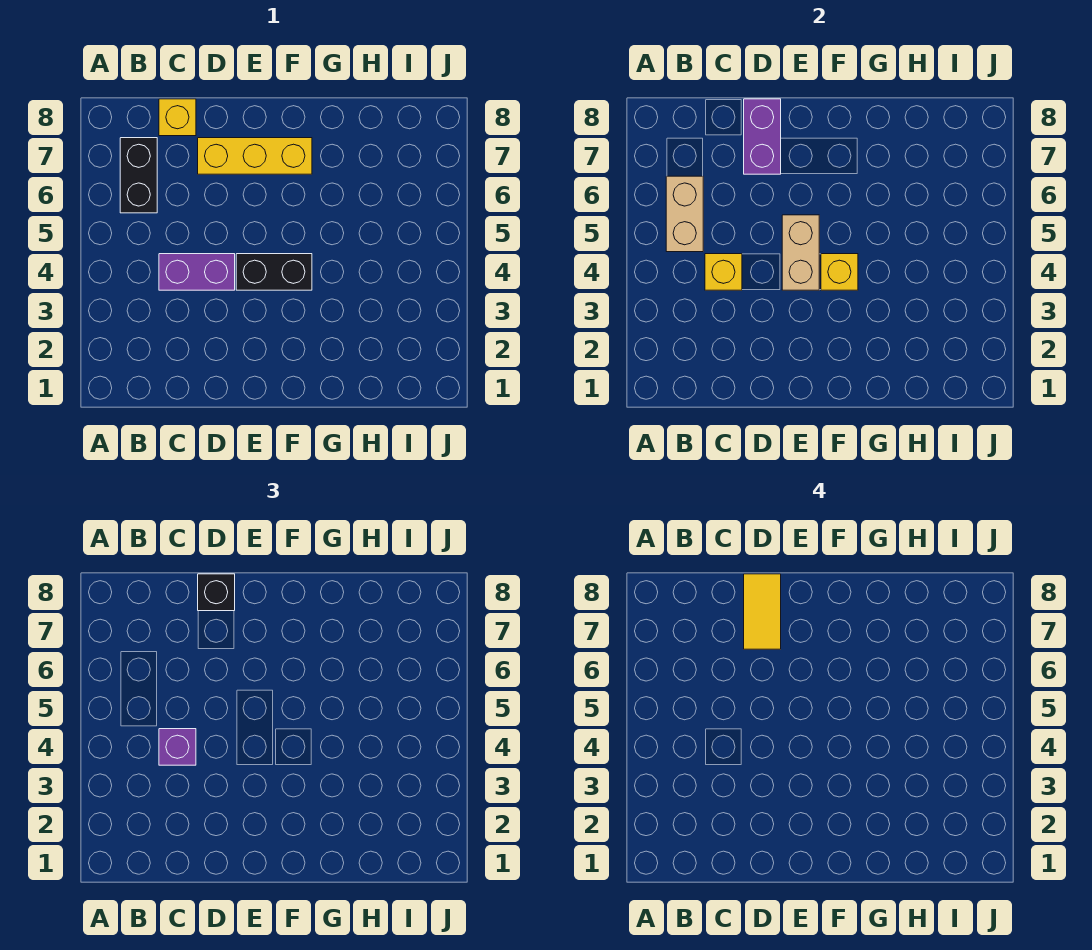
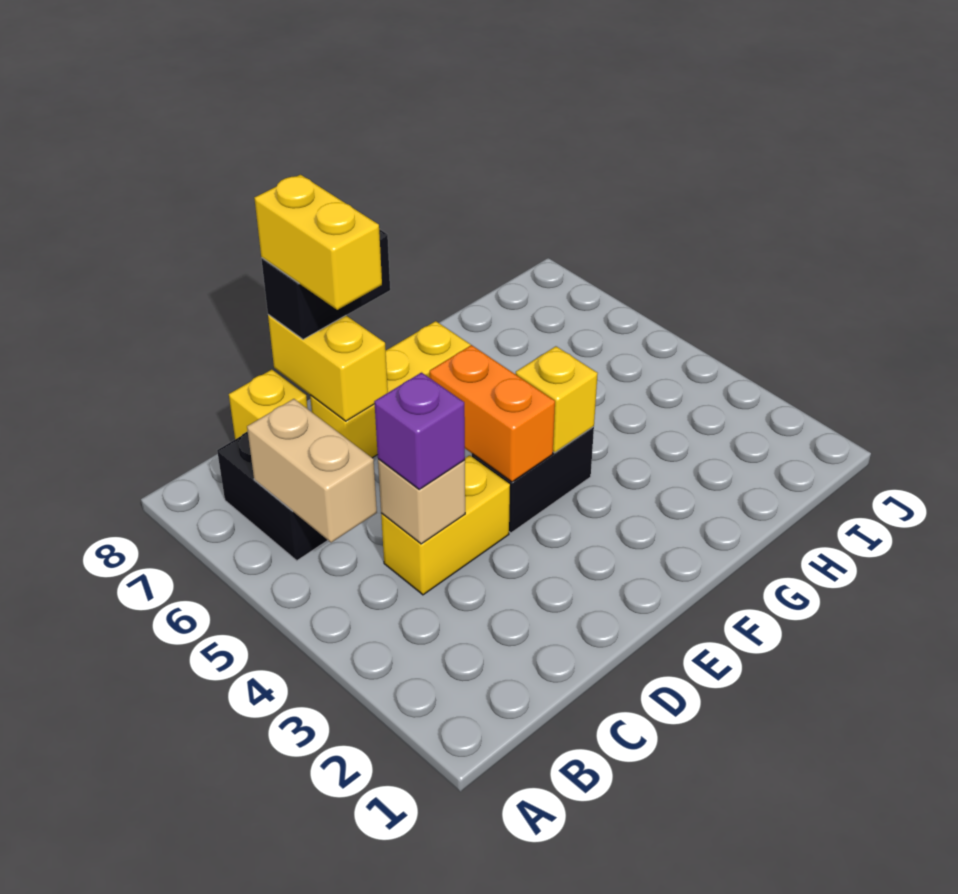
purple 1x2 brick [159,254,235,290] -> yellow 1x2 brick [381,455,510,595]
yellow 1x1 brick [705,254,742,290] -> tan 1x1 brick [378,459,465,544]
purple 1x2 brick [744,99,781,174] -> yellow 1x2 brick [268,315,388,421]
yellow 1x2 tile [744,574,781,649] -> yellow 1x2 brick [254,175,382,310]
black 1x1 brick [198,574,235,611] -> black 1x2 brick [261,229,390,339]
tan 1x2 brick [782,215,819,290] -> orange 1x2 brick [430,345,555,482]

